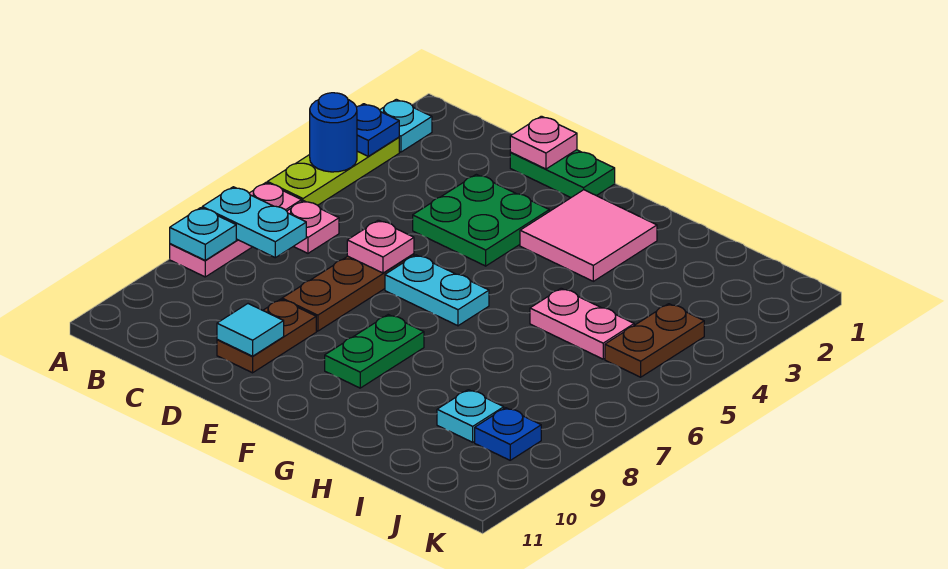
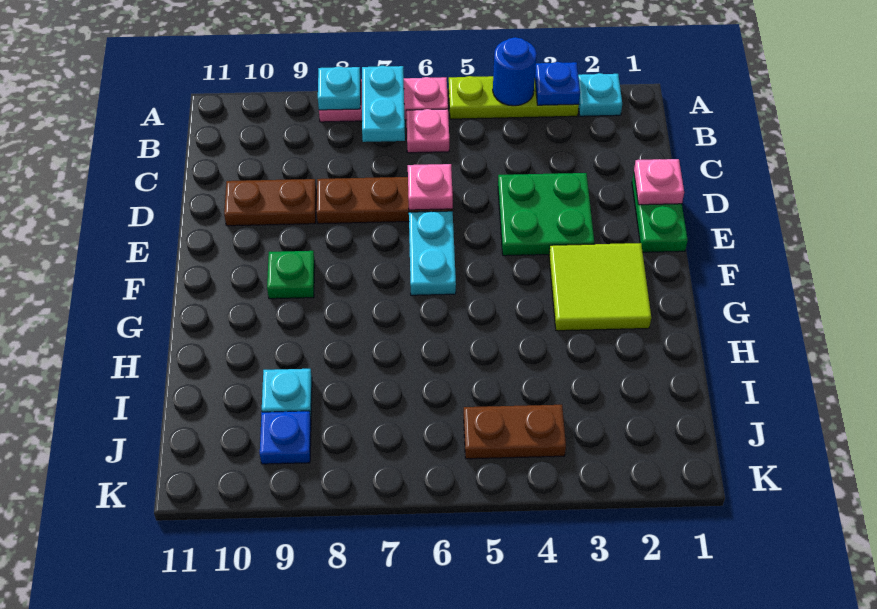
cyan 1x1 tile [217,304,284,356] -> none
pink 2x2 tile [520,190,657,281] -> lime 2x2 tile [549,243,651,331]
green 1x2 plate [325,315,424,388] -> green 1x1 plate [267,251,315,299]
pink 1x2 plate [530,288,634,359] -> none

